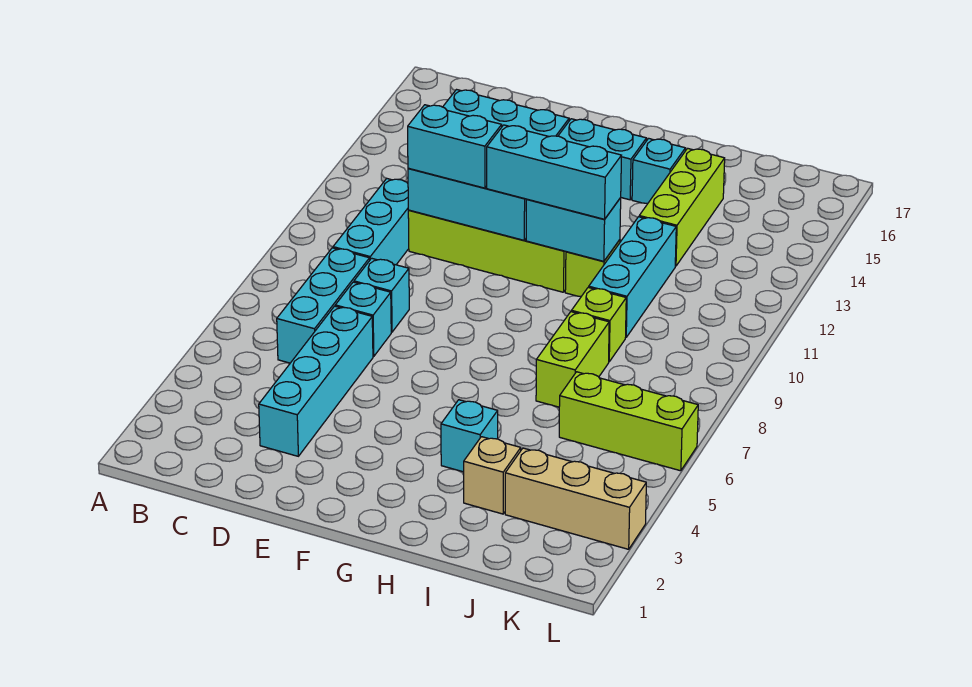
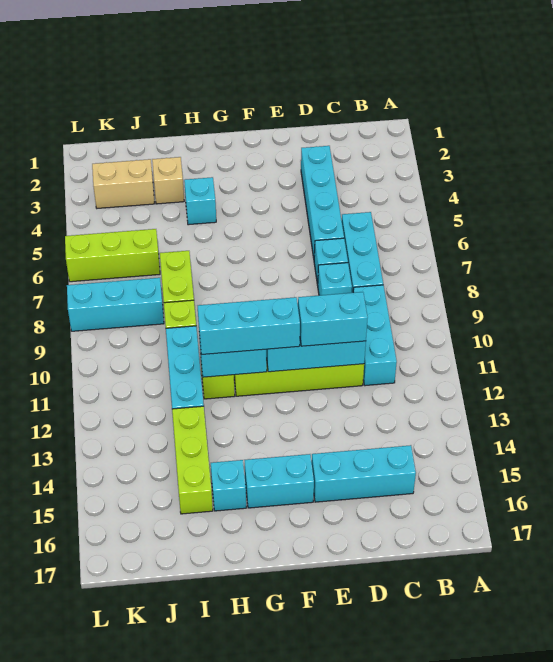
tan 1x3 brick [505,448,646,549] -> tan 1x2 brick [92,159,155,208]
none -> cyan 1x3 brick [67,278,164,331]

